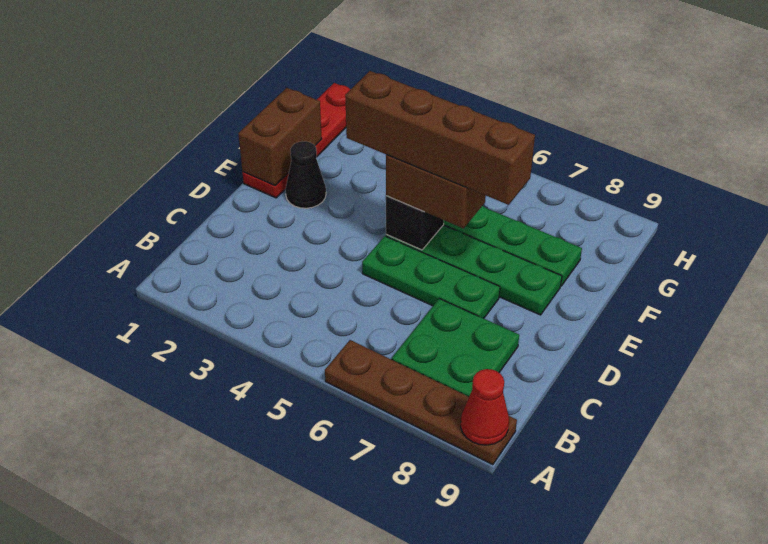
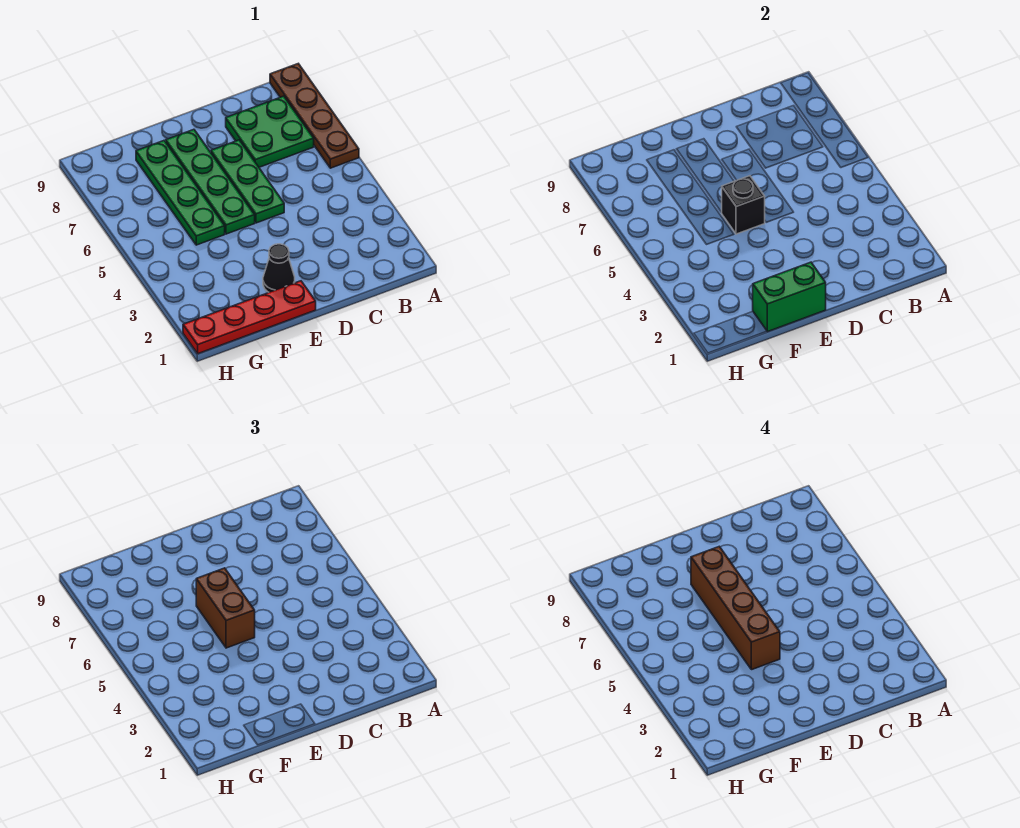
red 1x1 cone [461,369,509,445] -> none
brown 1x2 brick [238,88,322,186] -> green 1x2 brick [753,262,826,332]

